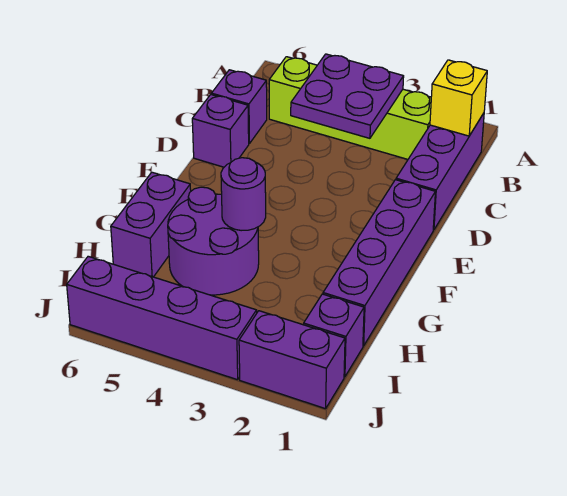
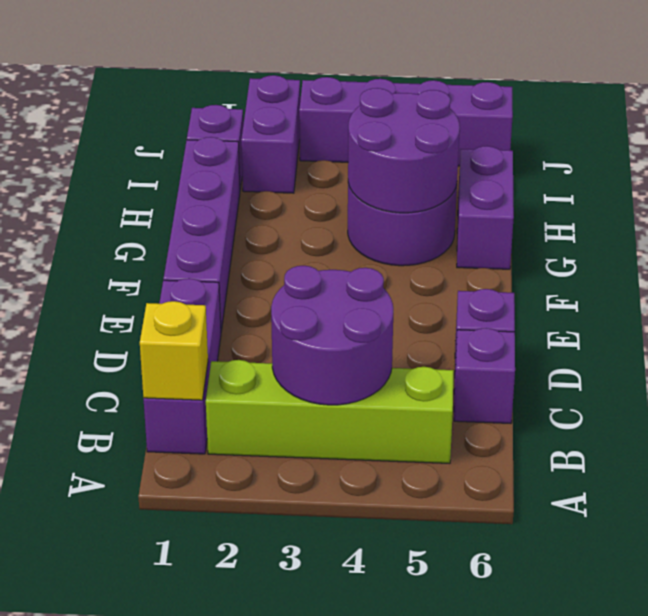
purple 2x2 plate [291,54,404,138] -> purple 2x2 round brick [271,266,393,405]
purple 1x1 round brick [221,158,266,231] -> purple 2x2 round brick [348,88,460,213]
purple 1x2 brick [239,311,345,409] -> purple 1x2 brick turned to [241,75,300,193]

